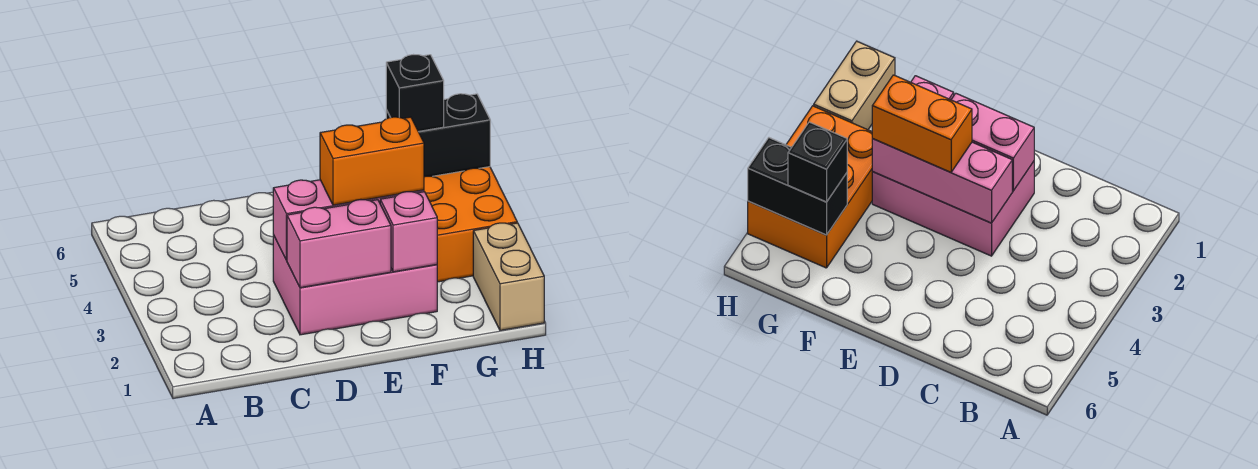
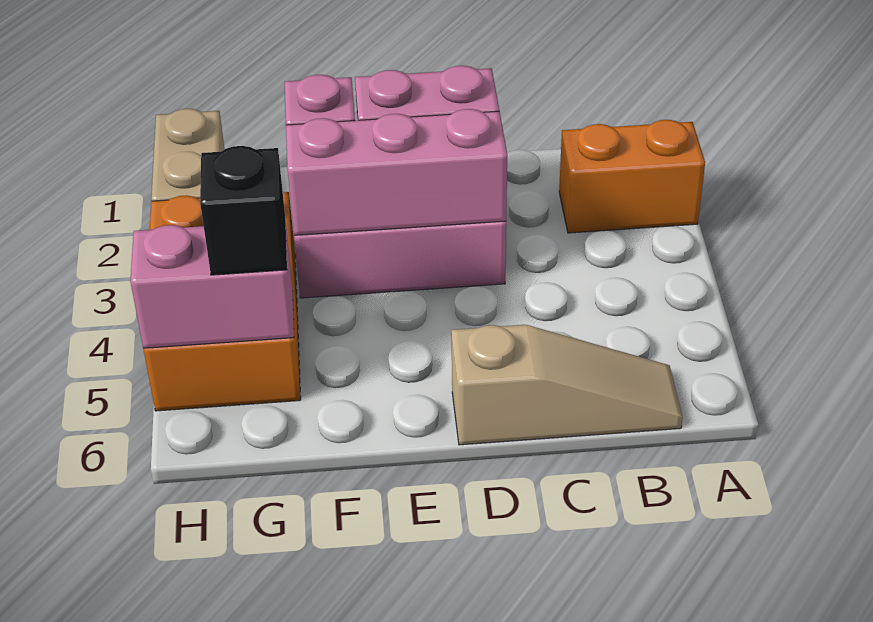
none -> tan 1x3 slope [451,325,683,445]
orange 1x2 brick [320,117,424,205] -> orange 1x2 brick moved to [559,120,705,233]
black 1x2 brick [386,94,490,177] -> pink 1x2 brick [130,225,294,348]

